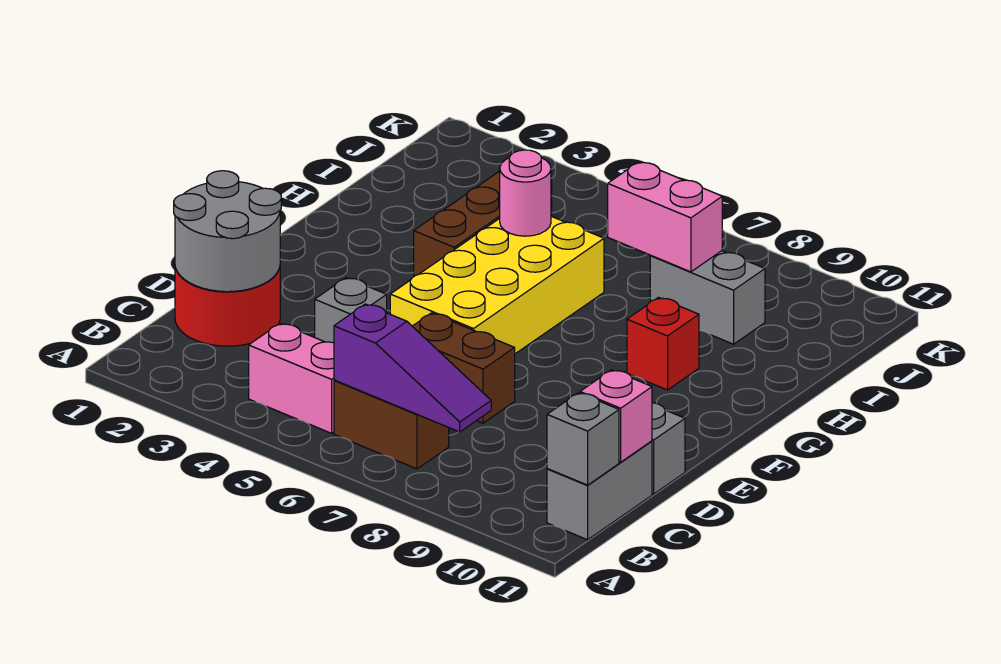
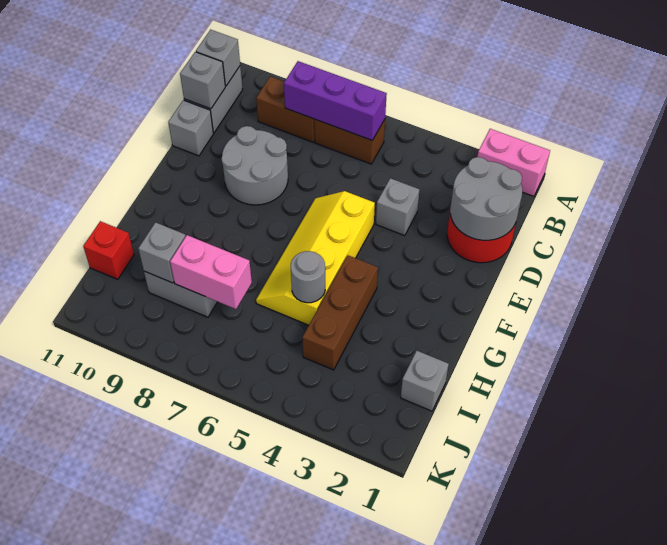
pink 1x2 brick [249,323,334,433] -> pink 1x2 brick moved to [477,129,550,196]
purple 1x3 slope [334,304,491,432] -> purple 1x3 brick [284,61,387,140]
pink 1x1 brick [580,370,652,462] -> grey 1x1 brick [180,52,225,109]
brown 1x2 brick [412,313,515,423] -> brown 1x2 brick moved to [256,76,315,142]
none -> grey 2x2 round brick [221,126,288,205]
yellow 2x4 brick [390,216,604,354] -> yellow 2x4 slope [256,191,375,325]
red 1x1 brick [627,298,699,390] -> red 1x1 brick moved to [83,221,134,279]
pink 1x1 round brick [500,150,551,236] -> grey 1x1 round brick [291,251,325,303]
none -> grey 1x1 brick [401,351,449,411]
none -> grey 1x1 brick [138,222,186,283]

